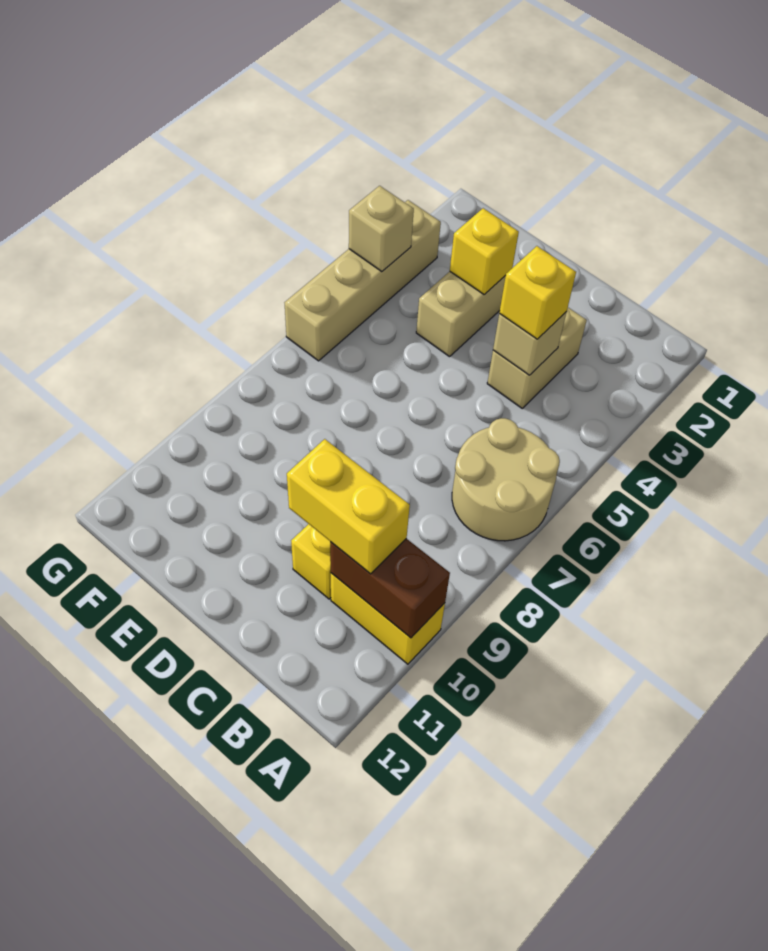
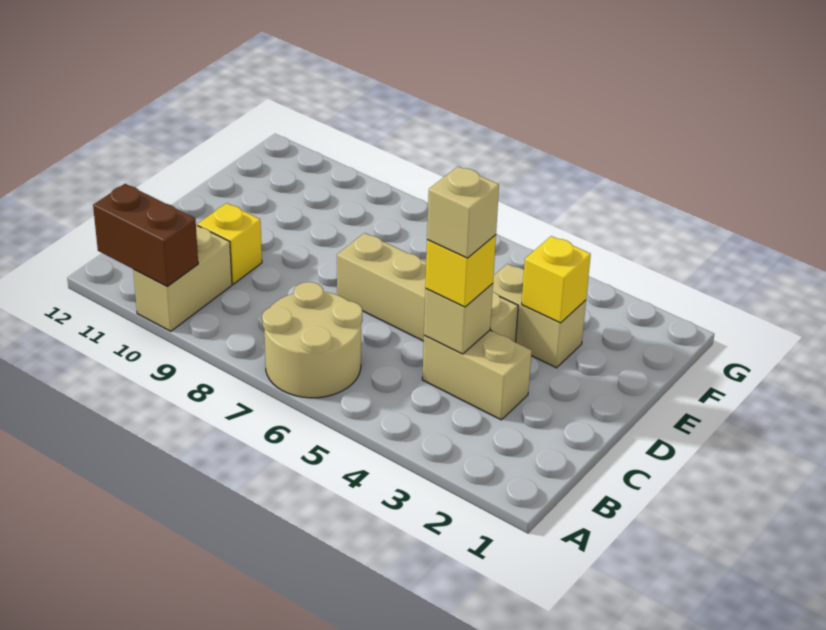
yellow 1x2 brick [331,573,445,664] -> tan 1x2 brick [133,225,232,331]
brown 1x2 brick [330,539,450,638] -> brown 1x2 brick turned to [93,184,198,286]
yellow 1x2 brick [287,439,410,574] -> none
tan 1x4 brick [285,200,441,361] -> tan 1x4 brick moved to [337,233,518,342]
tan 1x1 brick [349,186,414,272] -> tan 1x1 brick moved to [427,166,499,258]

